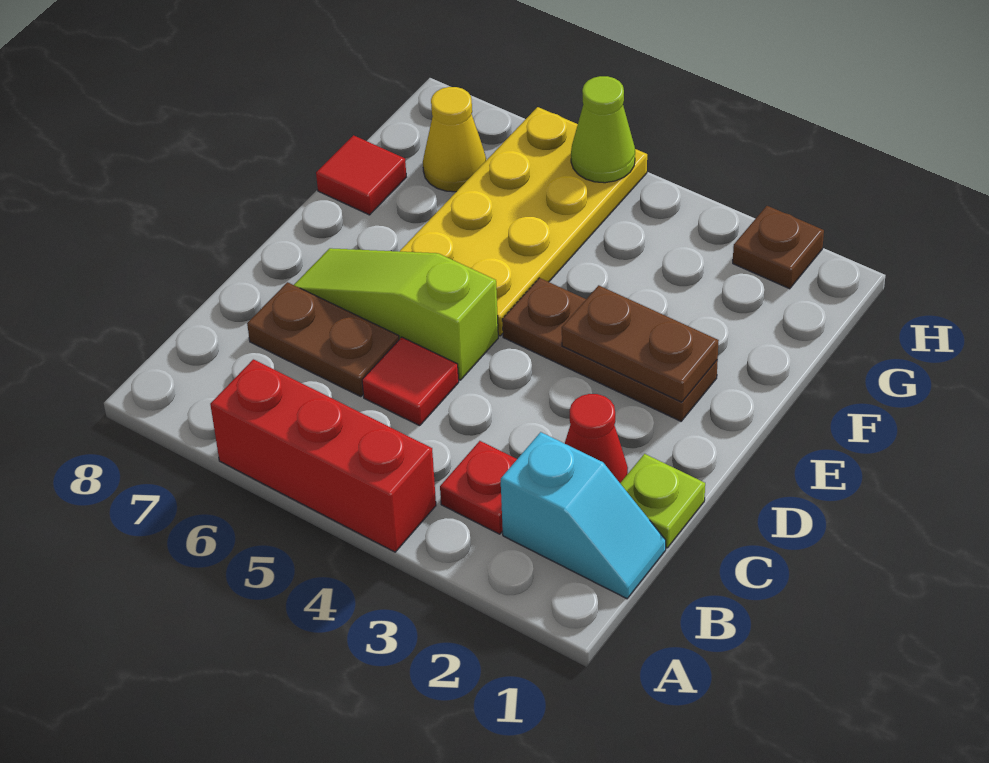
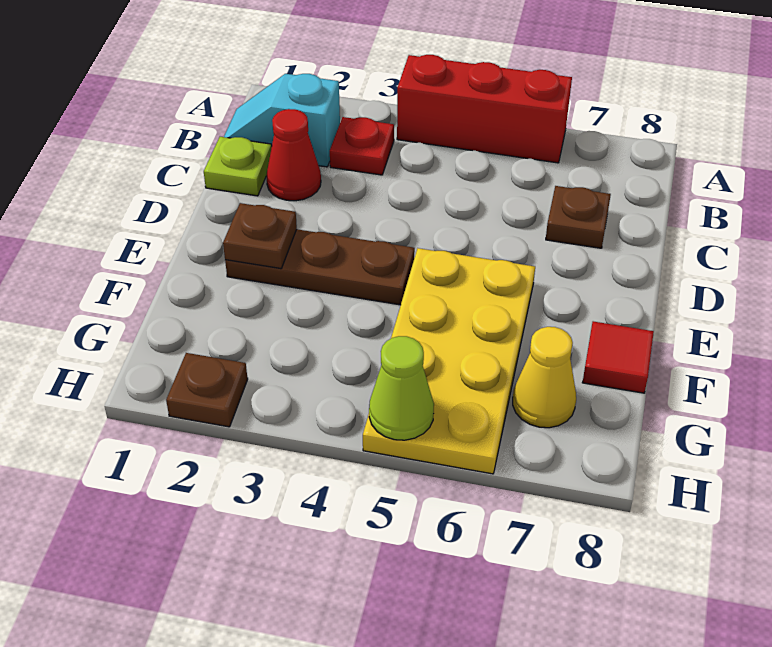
red 1x1 tile [362,337,459,426] -> none
brown 1x2 plate [247,282,399,397] -> brown 1x1 plate [546,186,611,248]
lime 1x3 slope [294,248,498,380] -> none
brown 1x2 plate [562,285,719,402] -> brown 1x1 plate [223,203,297,269]

